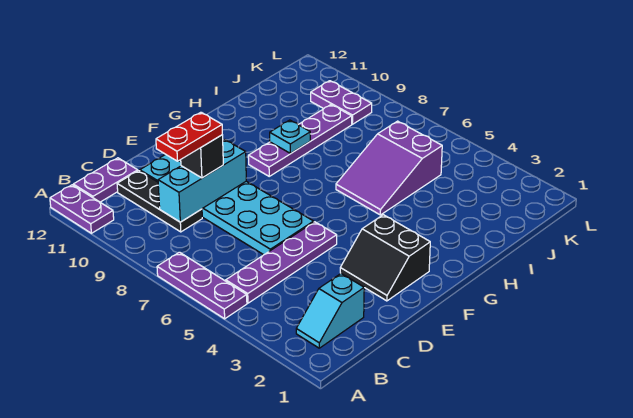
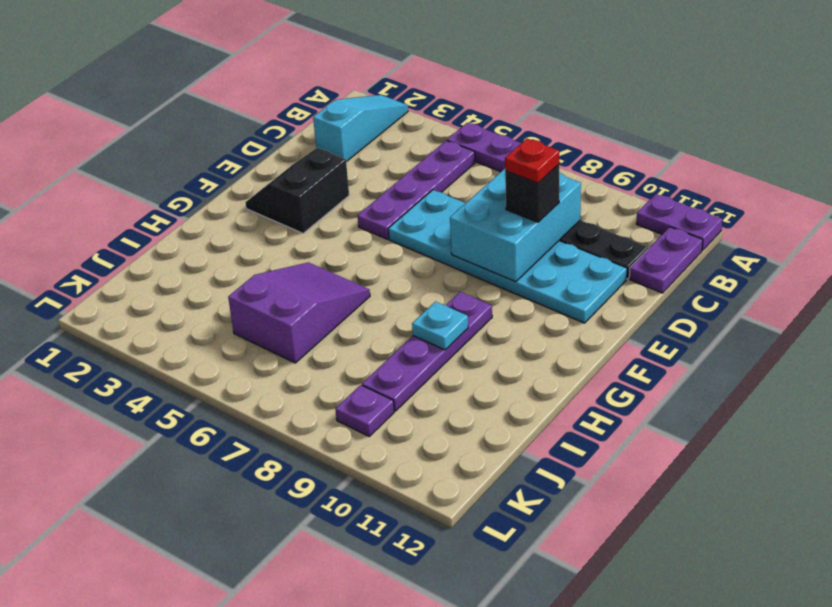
cyan 1x2 slope [296,274,364,348] -> cyan 1x3 slope [313,95,408,162]
cyan 1x3 brick [158,140,246,222] -> cyan 2x3 brick [450,169,581,282]
red 1x2 plate [156,112,222,161] -> red 1x1 plate [505,139,559,183]
black 2x2 slope [340,215,430,301] -> black 2x2 slope turned to [245,148,349,233]
purple 1x2 plate [311,81,372,124] -> purple 1x1 plate [335,385,394,436]

